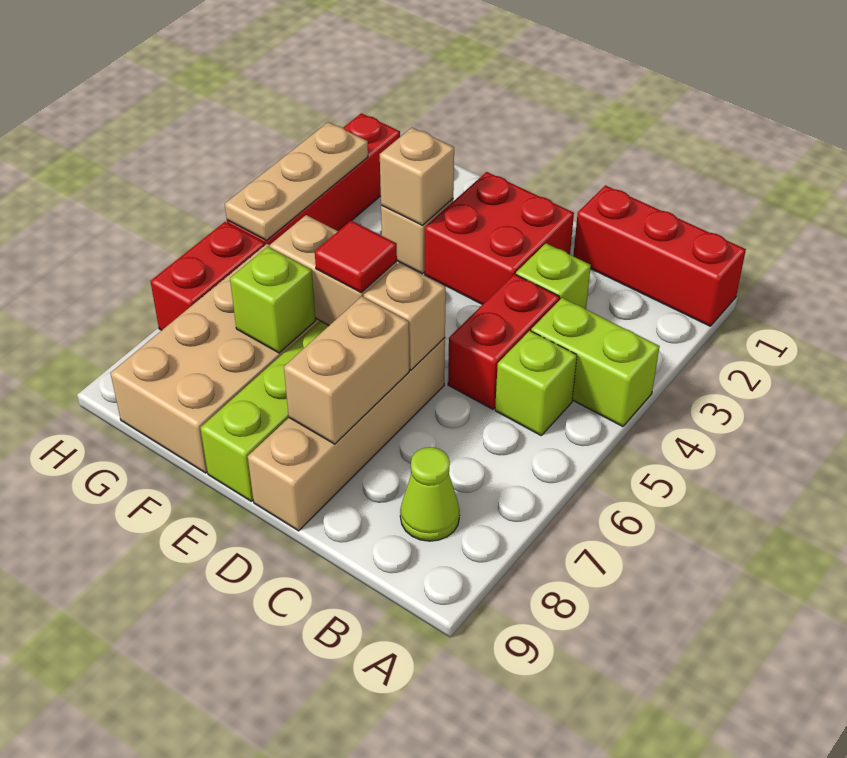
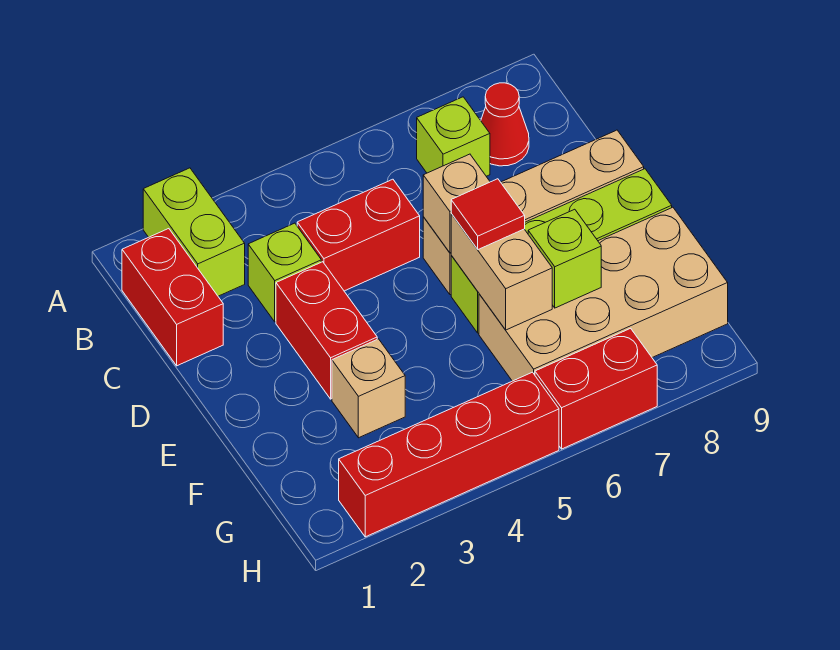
red 1x3 brick [573,185,746,326] -> red 1x2 brick [122,229,223,366]
lime 1x2 brick [531,298,660,427] -> lime 1x2 brick moved to [143,168,245,296]
lime 1x1 brick [495,331,577,435] -> lime 1x1 brick moved to [417,97,490,176]
lime 1x1 cone [400,447,460,541] -> red 1x1 cone [481,83,529,166]
red 2x2 brick [425,172,574,305] -> red 1x2 brick [276,262,377,399]
tan 1x2 brick [284,296,409,444] -> none
tan 1x1 brick [380,128,454,225] -> none
tan 1x3 plate [225,122,368,240] -> none

